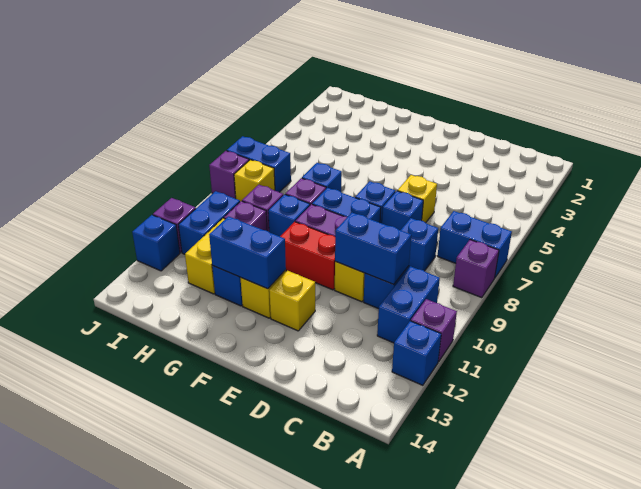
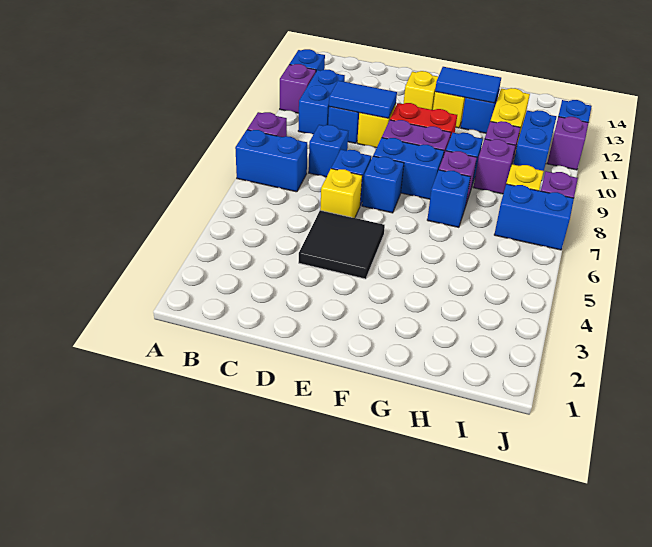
blue 1x2 brick [335,213,411,285] -> blue 1x2 tile [329,81,397,118]
none -> black 2x2 tile [299,210,385,279]
blue 1x2 brick [209,216,286,289] -> blue 1x2 tile [435,67,501,103]

